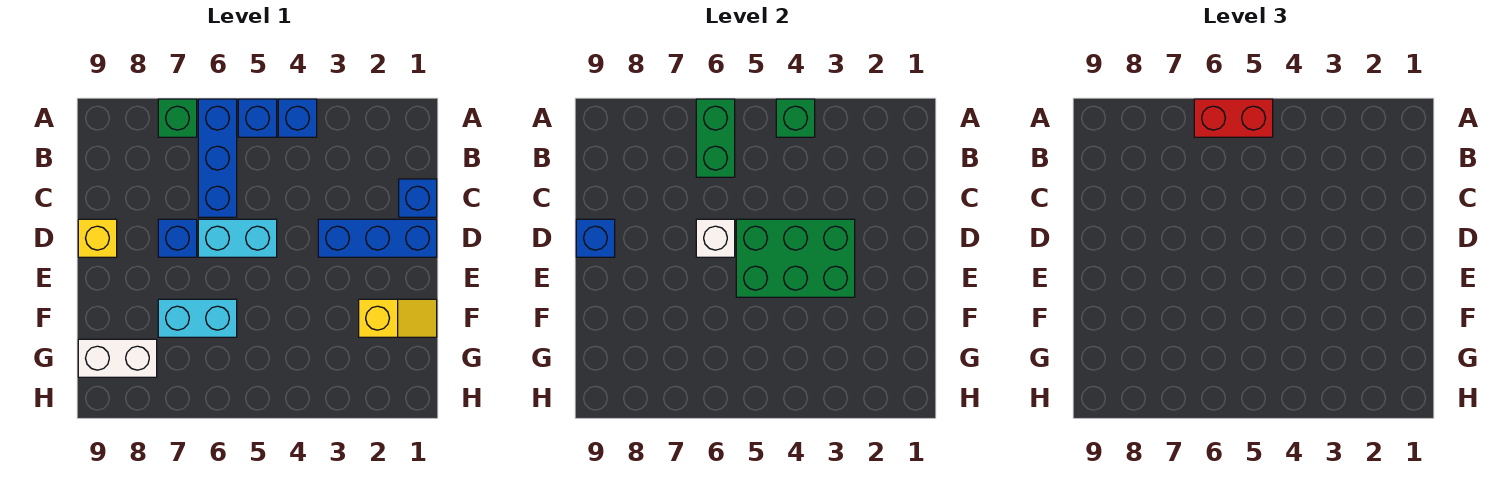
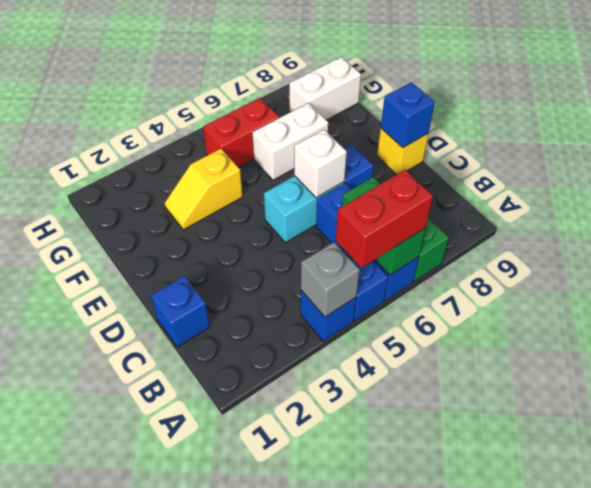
green 1x1 brick [776,99,815,137] -> grey 1x1 brick [301,242,360,317]
blue 1x3 brick [318,219,437,257] -> none
green 2x3 brick [736,219,855,297] -> none
yellow 1x2 slope [359,299,437,337] -> yellow 1x2 slope moved to [165,149,243,230]
cyan 1x2 brick [158,299,237,337] -> white 1x2 brick [252,103,328,180]
none -> red 1x2 brick [203,98,279,167]

